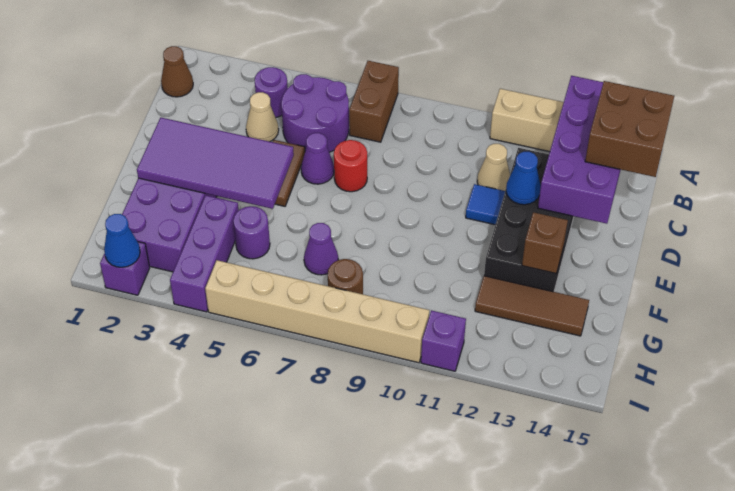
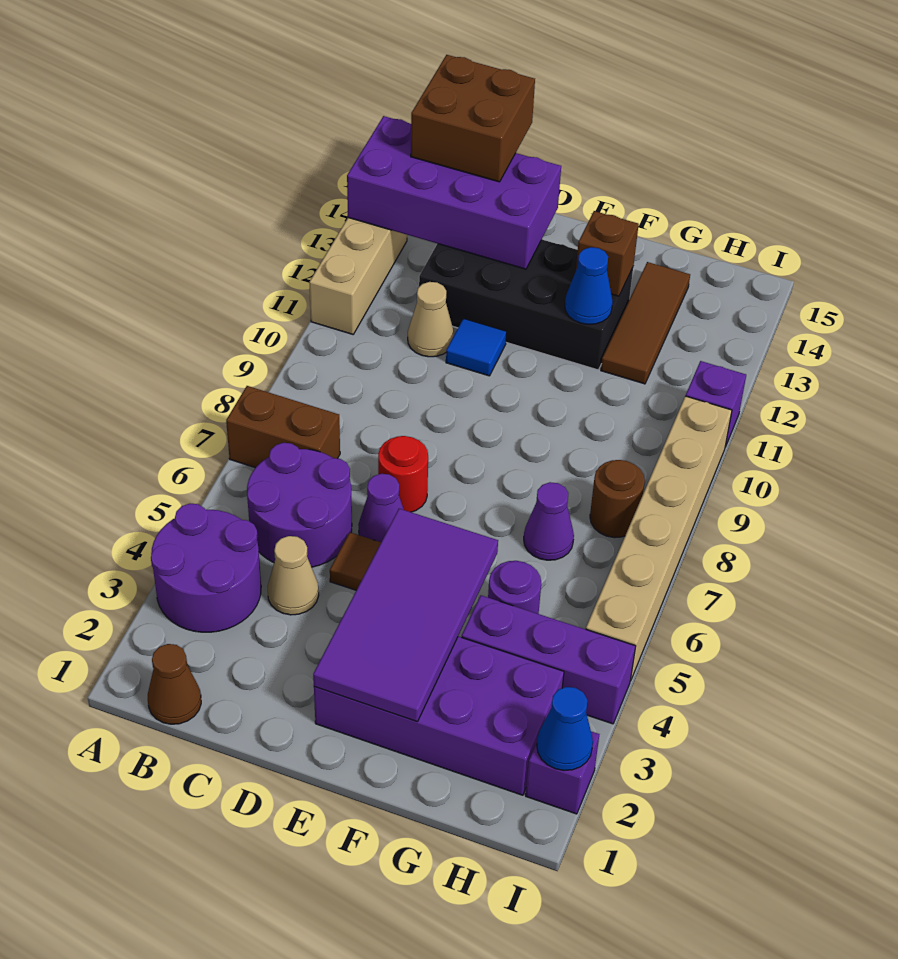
purple 1x1 round brick [255,67,288,117] -> purple 2x2 round brick [151,504,261,632]
blue 1x1 cone [506,152,541,205] -> blue 1x1 cone moved to [565,247,613,324]

